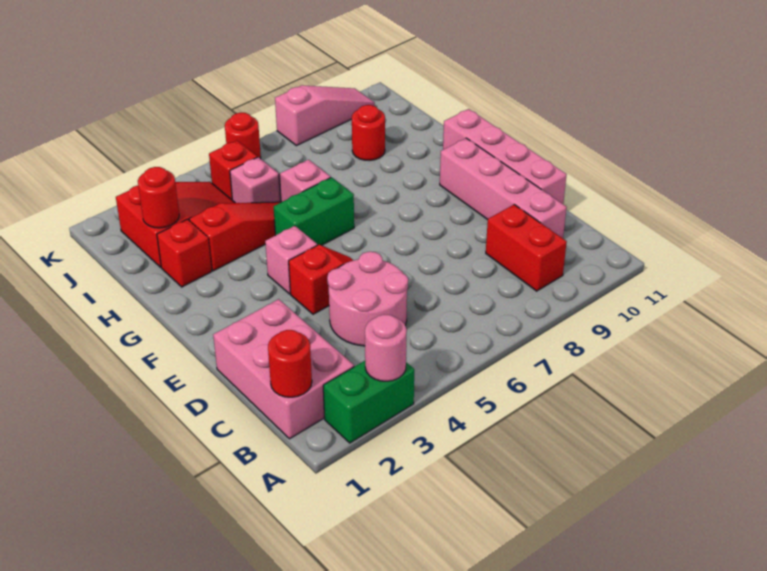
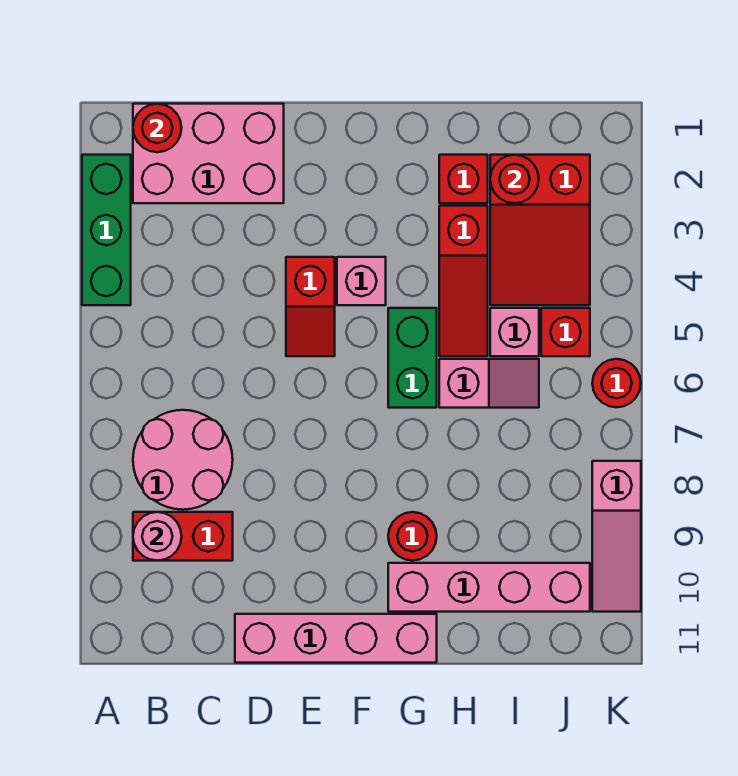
green 1x2 brick [323,361,414,443] -> green 1x3 brick [82,155,131,305]
pink 1x1 round brick [365,314,407,381] -> pink 1x1 round brick moved to [133,512,182,561]
pink 2x2 round brick [327,252,408,346] -> pink 2x2 round brick moved to [133,410,233,510]
pink 1x4 brick [440,138,567,238] -> pink 1x4 brick moved to [388,563,590,612]
red 1x1 round brick [352,105,385,161] -> red 1x1 round brick moved to [388,512,437,561]

